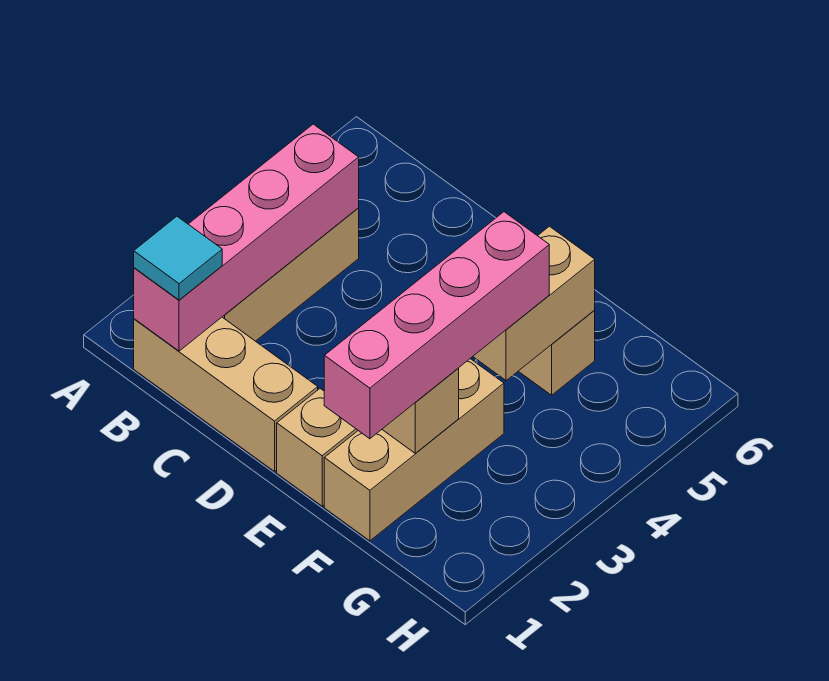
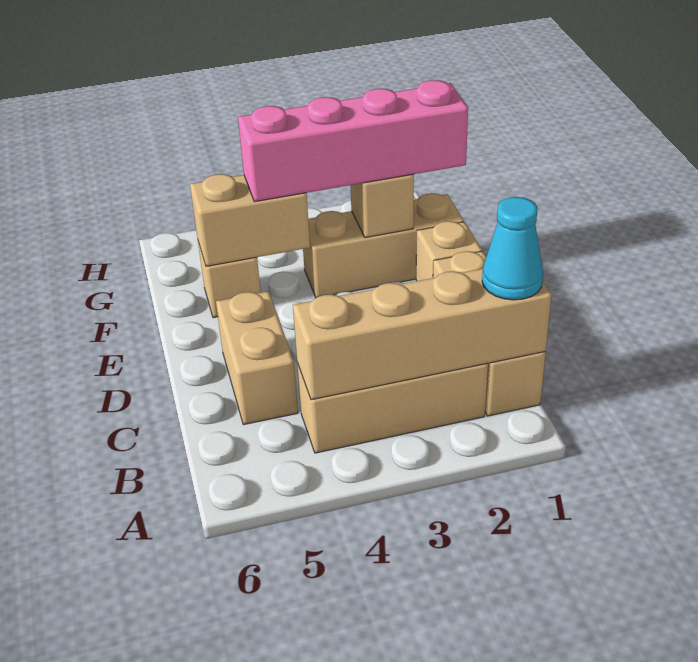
pink 1x4 brick [134,124,359,351] -> tan 1x4 brick [293,269,552,400]
cyan 1x1 tile [134,216,222,300] -> cyan 1x1 cone [482,197,543,300]
none -> tan 1x2 brick [216,291,298,425]

